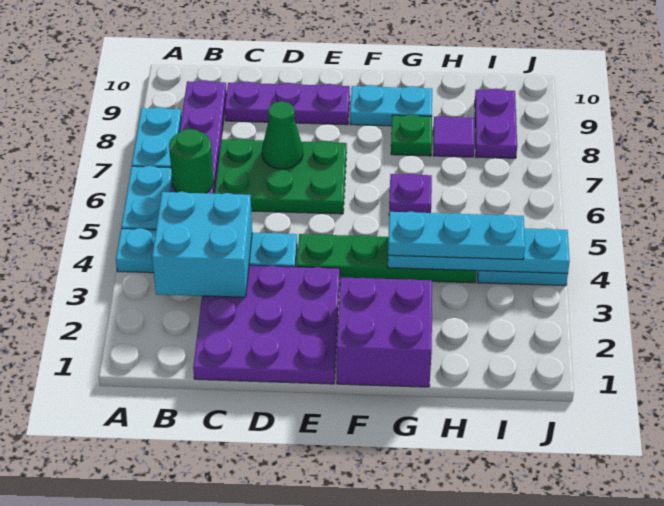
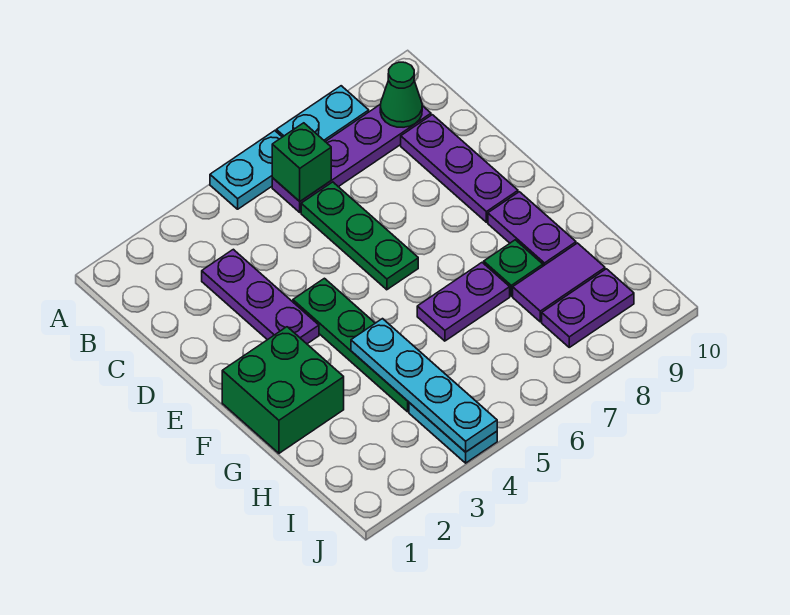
cyan 1x4 plate [116,228,297,273] -> none
cyan 2x2 brick [152,192,252,297] -> none
green 1x1 round brick [169,129,214,193] -> green 1x1 brick [272,123,331,201]
purple 3x3 plate [193,265,340,384] -> purple 1x3 plate [202,249,319,344]
green 2x3 plate [215,138,347,214] -> green 1x3 plate [301,182,418,290]
green 1x1 cone [262,101,303,169] -> green 1x1 cone moved to [380,62,422,127]
purple 2x2 brick [337,277,432,387] -> green 2x2 brick [222,327,344,453]
cyan 1x2 plate [350,85,432,126] -> purple 1x2 plate [488,192,576,266]
cyan 1x3 plate [388,211,525,260] -> none
purple 1x1 plate [389,174,432,213] -> purple 1x2 plate [417,263,510,341]
purple 1x1 tile [433,117,475,157] -> purple 1x2 tile [513,243,605,322]

